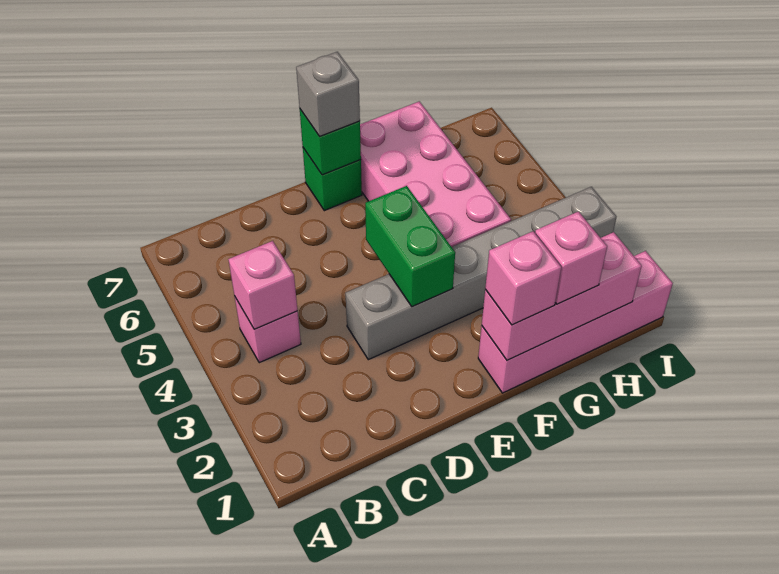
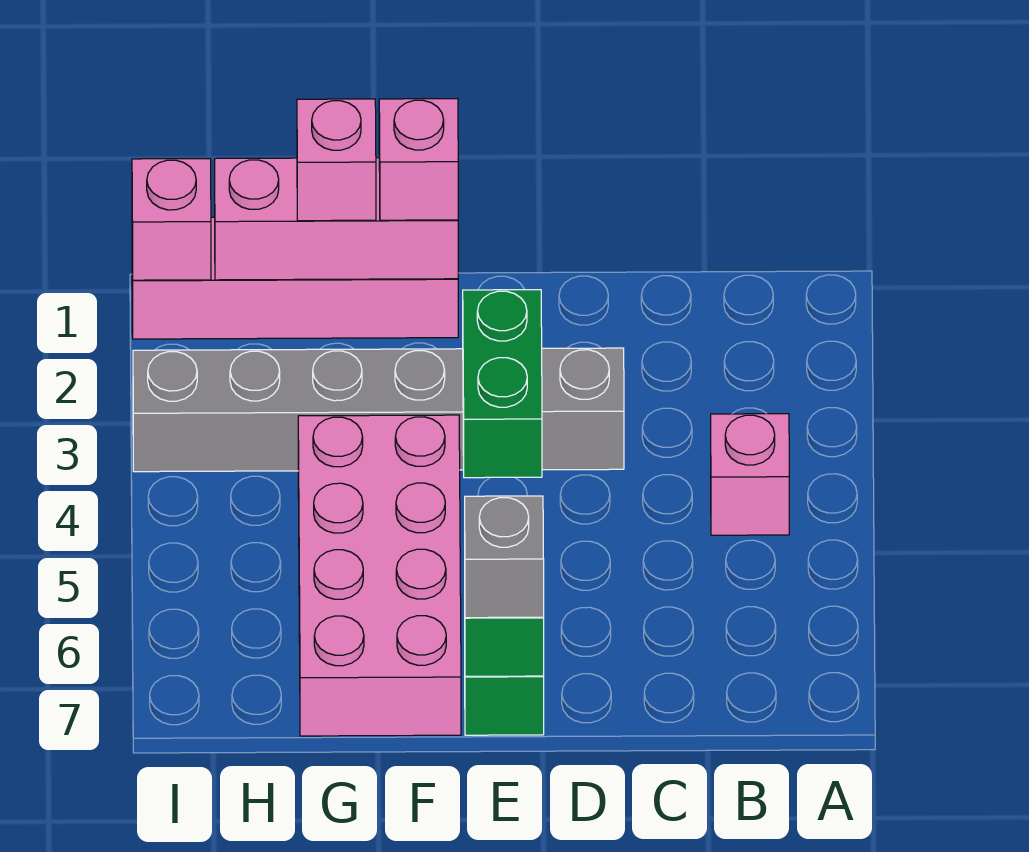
pink 1x1 brick [228,241,298,329] -> pink 1x1 brick moved to [132,159,211,280]

